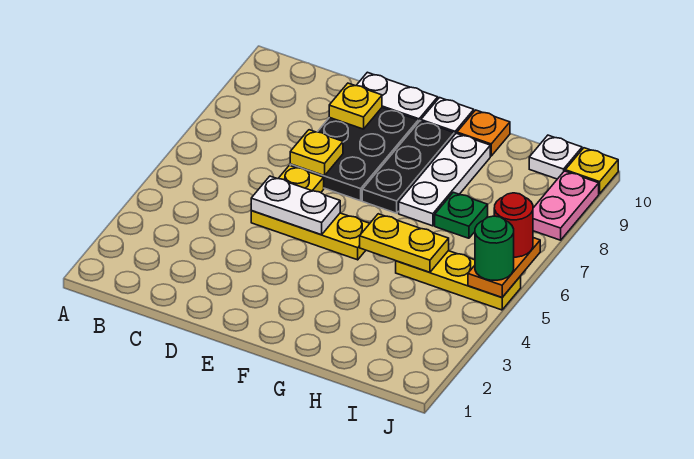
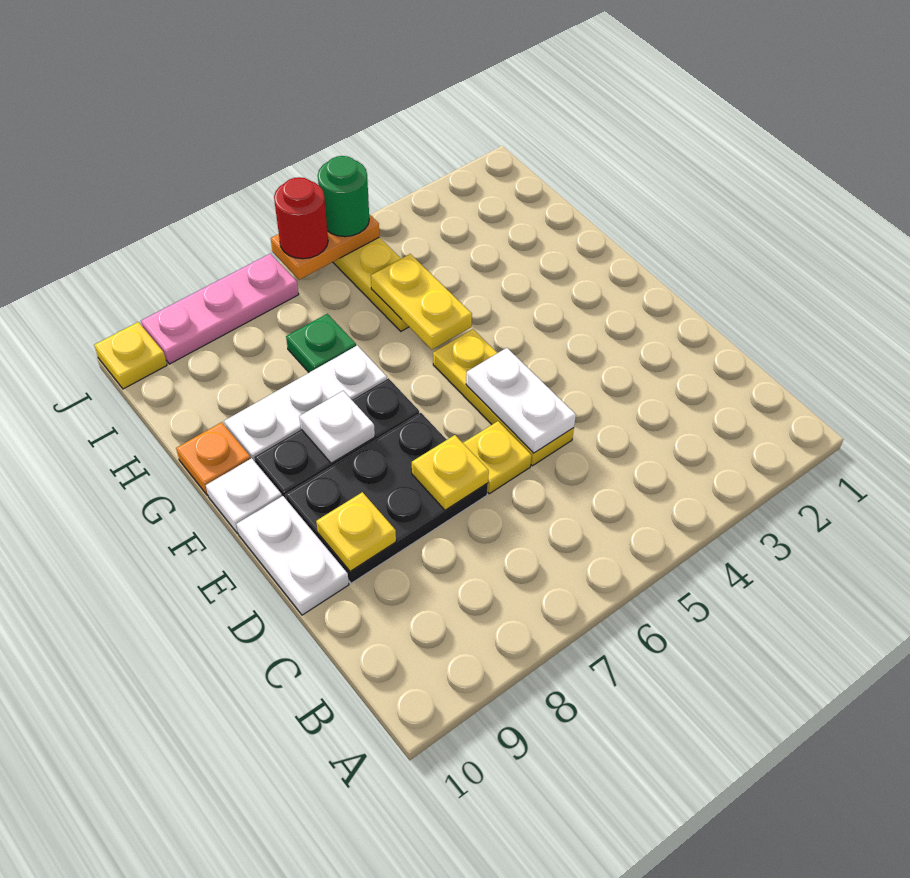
white 1x1 plate [529,135,582,179] -> white 1x1 plate moved to [299,391,375,463]
pink 1x2 plate [533,171,599,240] -> pink 1x3 plate [141,254,299,364]

